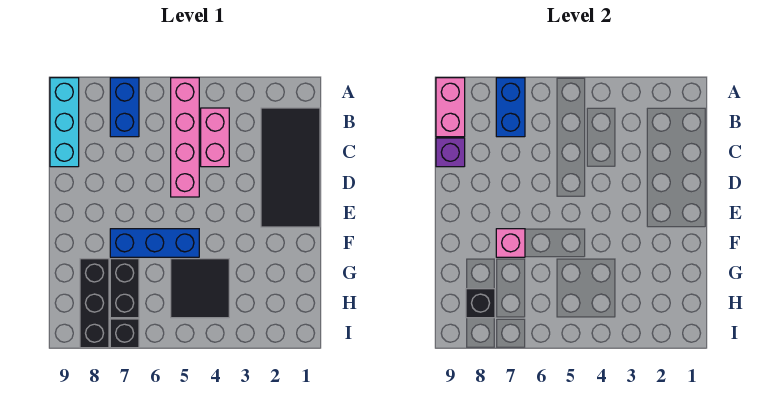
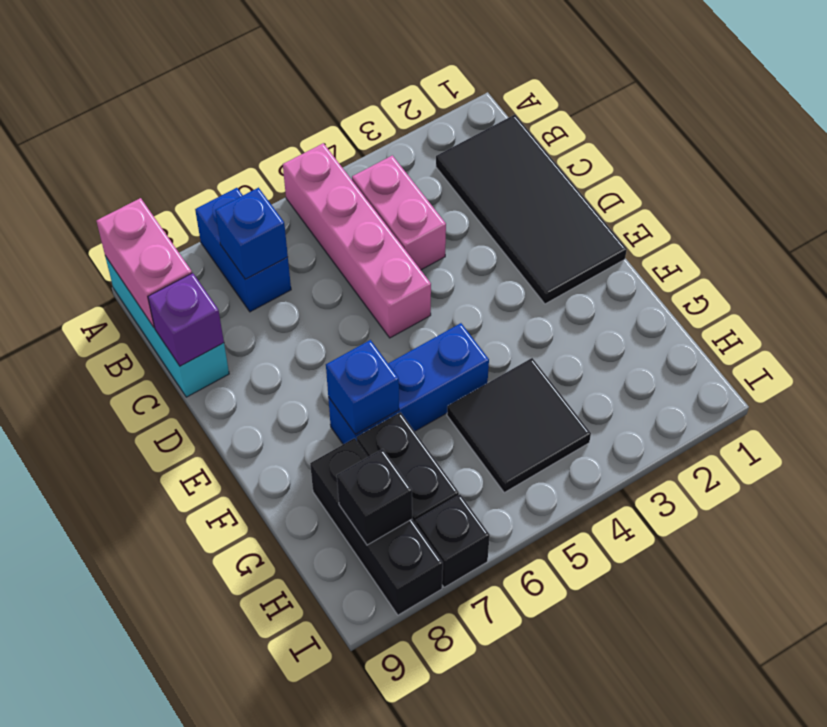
blue 1x2 brick [496,78,525,137] -> blue 1x1 brick [215,188,288,279]
pink 1x1 brick [496,229,525,257] -> blue 1x1 brick [326,340,399,434]

